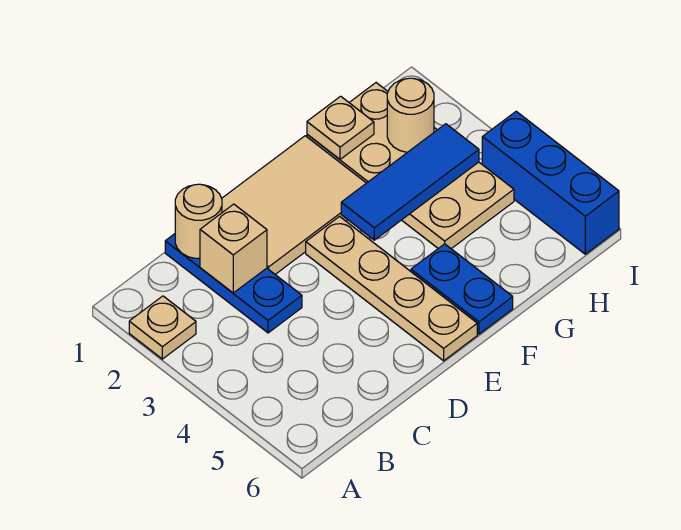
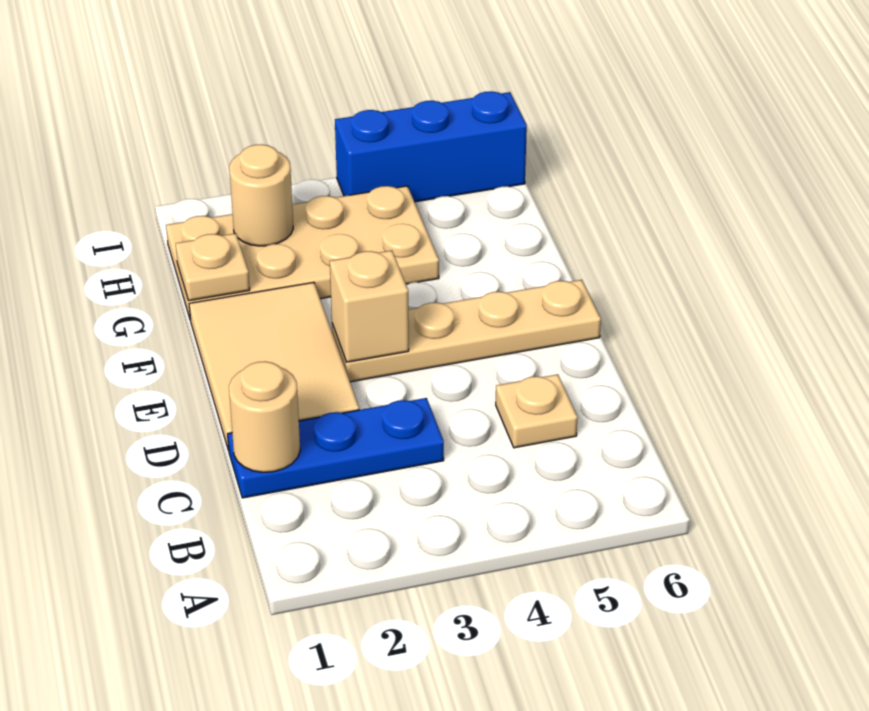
tan 1x1 plate [129,296,196,359] -> tan 1x1 plate moved to [496,374,578,448]
tan 1x1 brick [200,204,267,293] -> tan 1x1 brick moved to [330,250,409,362]
blue 1x3 tile [341,124,479,240] -> none
blue 1x2 plate [411,244,513,334] -> none

